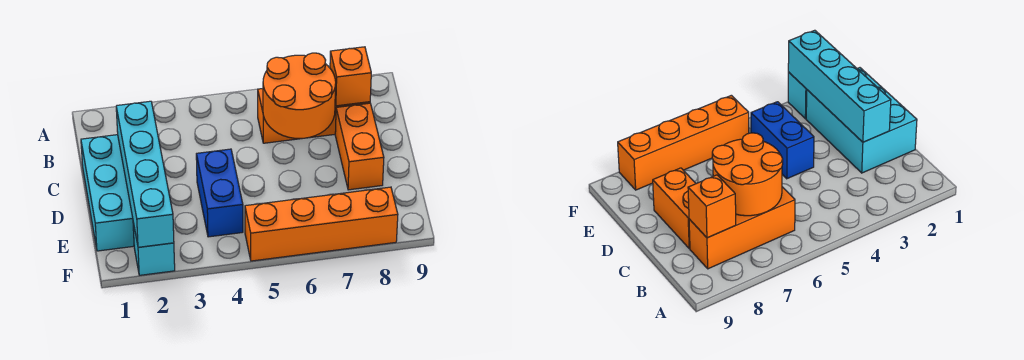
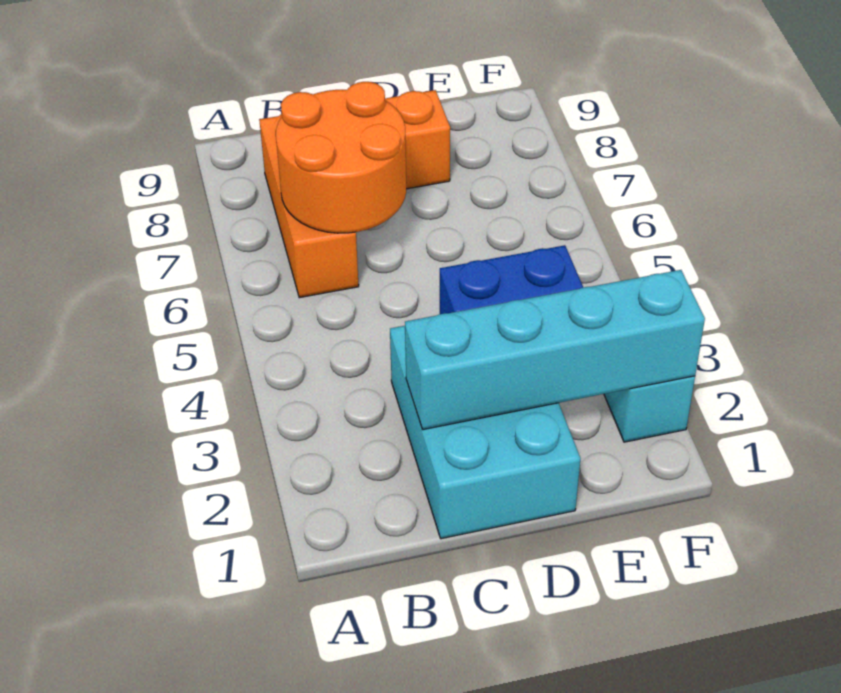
orange 1x1 brick [330,47,371,106] -> none
cyan 2x3 brick [81,135,134,251] -> cyan 2x3 brick turned to [390,326,580,539]
orange 1x4 brick [245,187,398,261] -> none

